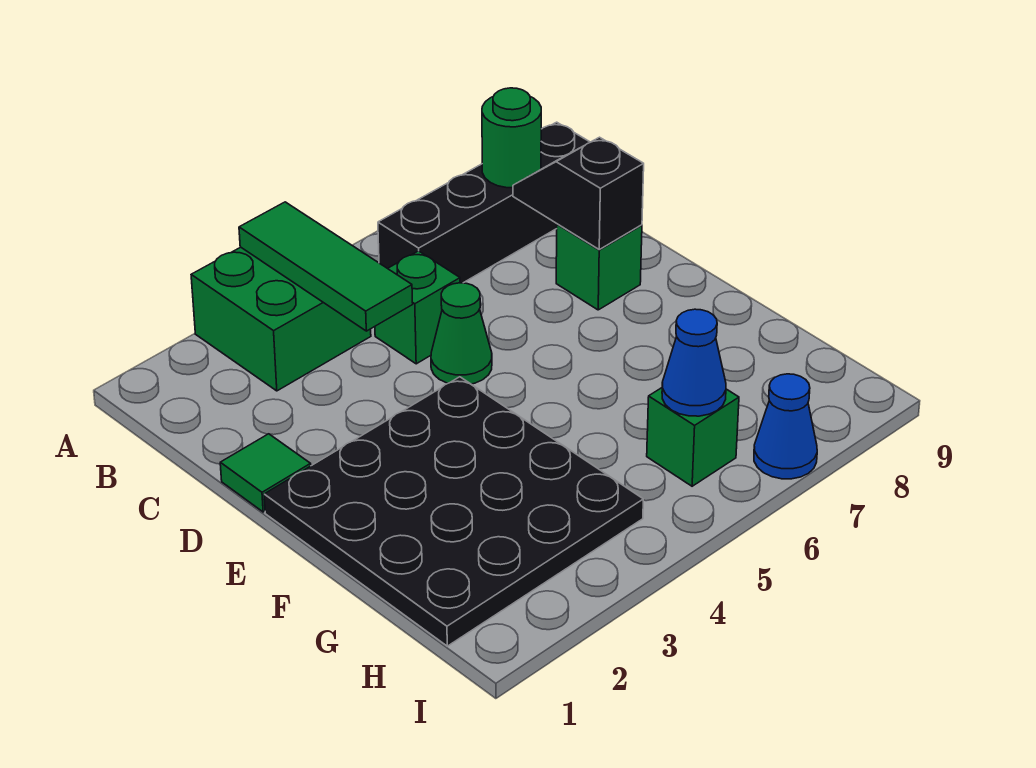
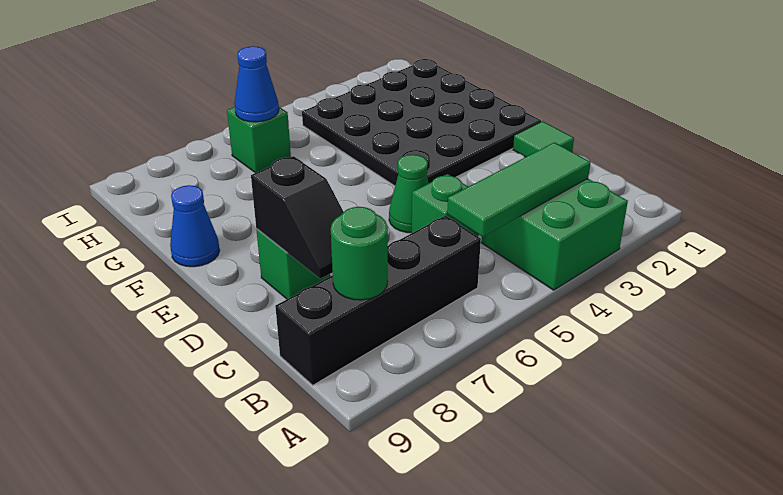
green 1x3 tile [239,202,413,331] -> green 1x3 tile turned to [447,142,590,237]
blue 1x1 cone [754,374,817,479] -> blue 1x1 cone moved to [170,185,220,267]

